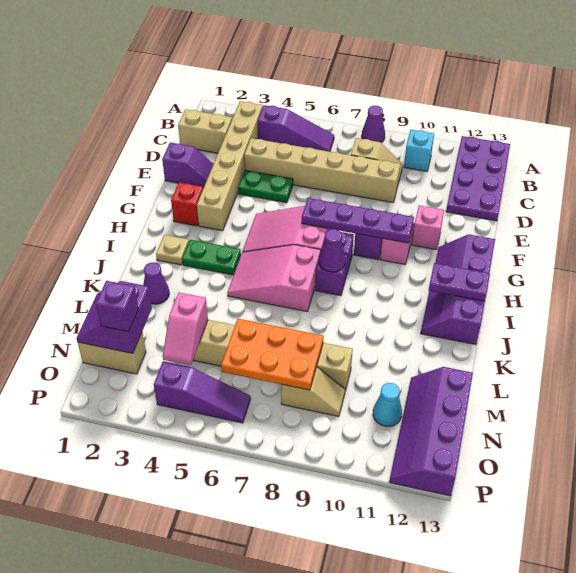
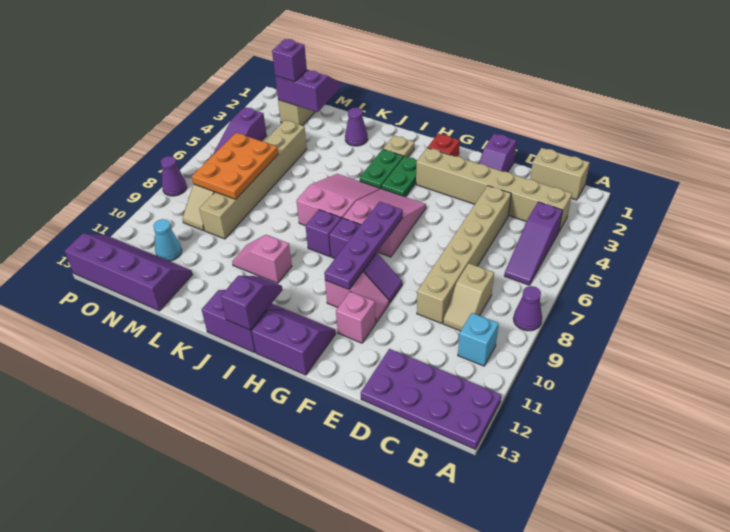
tan 1x2 brick [178,109,232,153] -> tan 1x2 brick turned to [530,148,590,200]
green 1x2 plate [238,170,293,203] -> green 1x2 plate moved to [382,156,417,197]
purple 1x1 cone [319,229,346,272] -> purple 1x1 cone moved to [161,156,187,196]
purple 1x2 plate [429,263,490,301] -> purple 1x2 slope [221,276,282,330]
pink 1x2 slope [163,292,208,365] -> pink 1x2 slope moved to [232,235,292,283]

